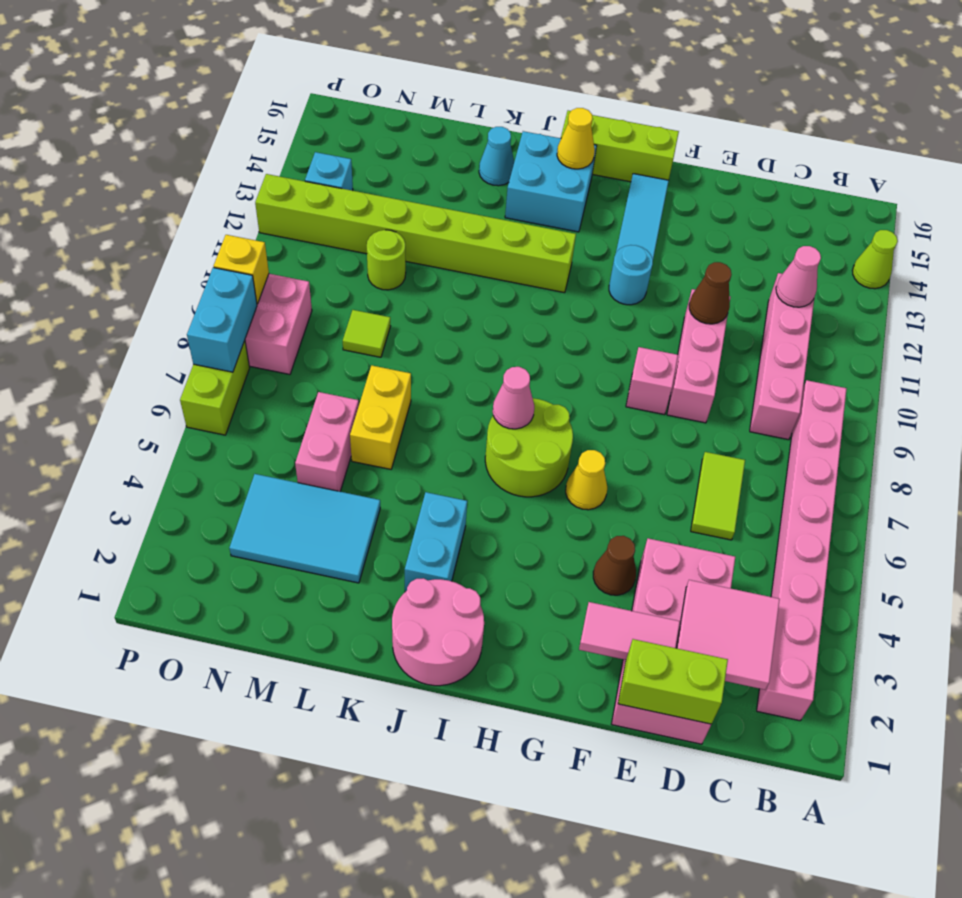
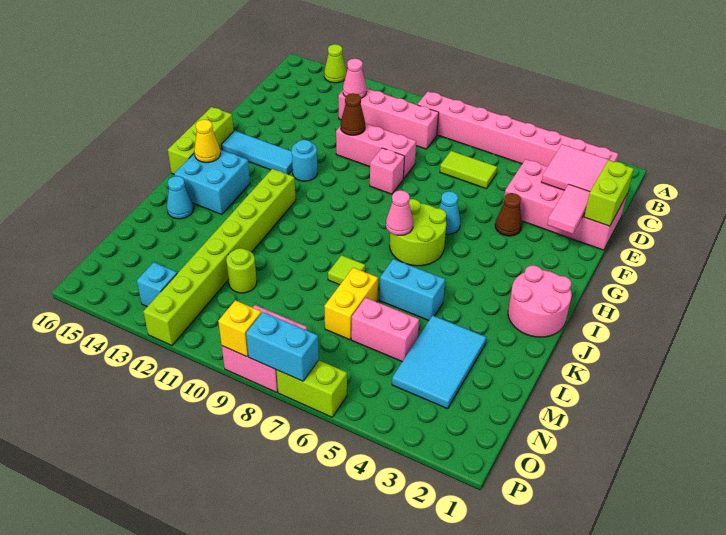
yellow 1x1 cone [566,450,607,510] -> cyan 1x1 cone [439,191,460,234]
cyan 1x2 brick [405,492,467,592] -> cyan 1x2 brick moved to [379,259,445,320]
yellow 1x2 brick [350,365,411,469] -> yellow 1x2 brick turned to [324,268,378,340]
lime 1x1 tile [343,310,391,357] -> lime 1x1 tile moved to [328,255,365,285]

